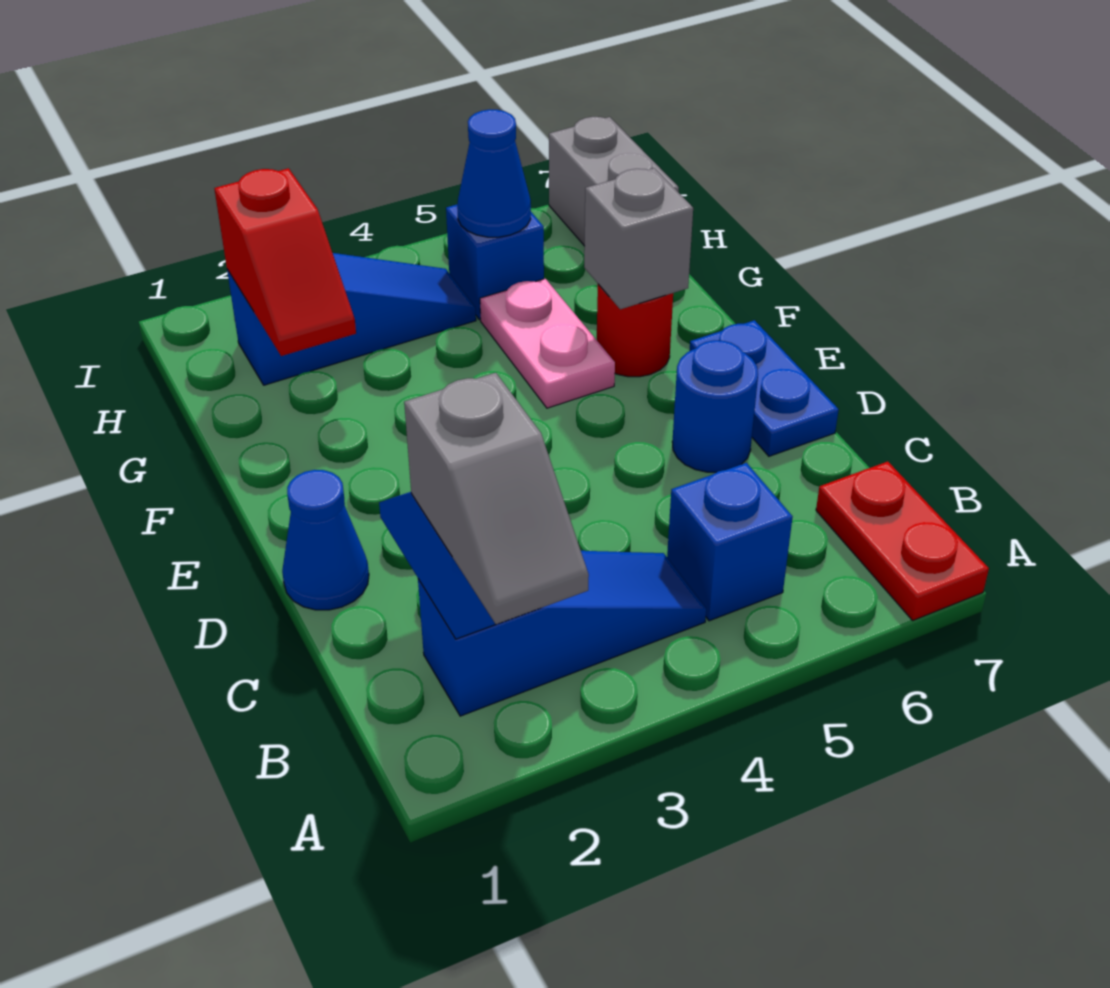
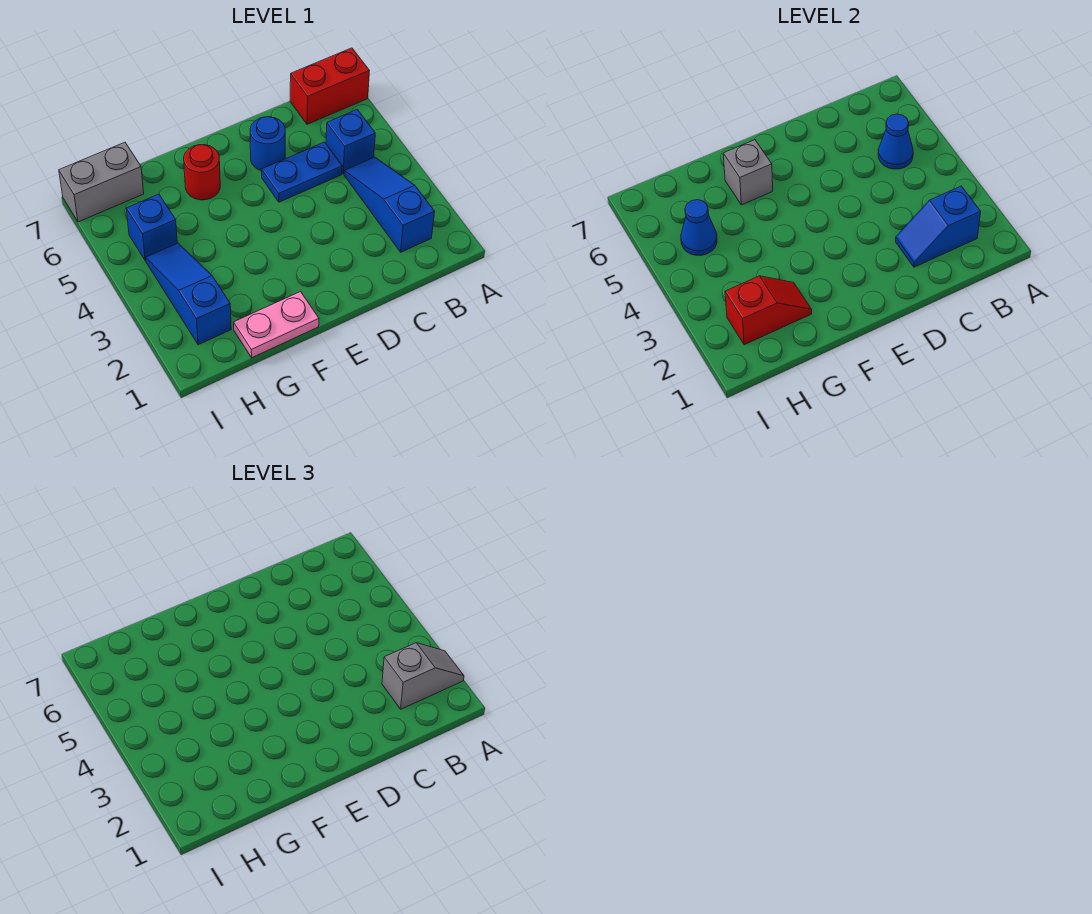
red 1x2 plate [816,462,989,620] -> red 1x2 brick [290,48,369,124]
blue 1x1 cone [282,470,369,610] -> blue 1x1 cone moved to [878,114,913,169]
blue 1x2 plate [689,320,839,456] -> blue 1x2 plate moved to [262,142,342,202]
pink 1x2 plate [480,279,615,408] -> pink 1x2 plate moved to [234,292,319,358]

